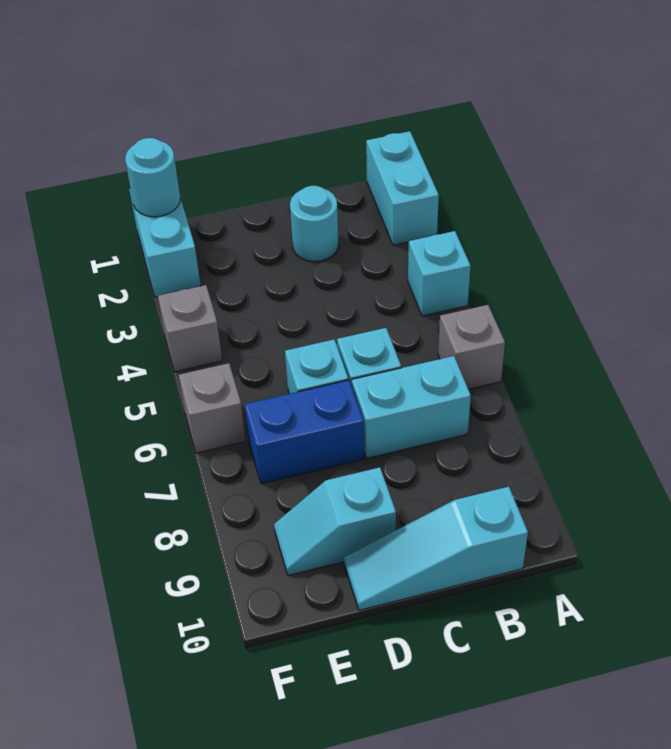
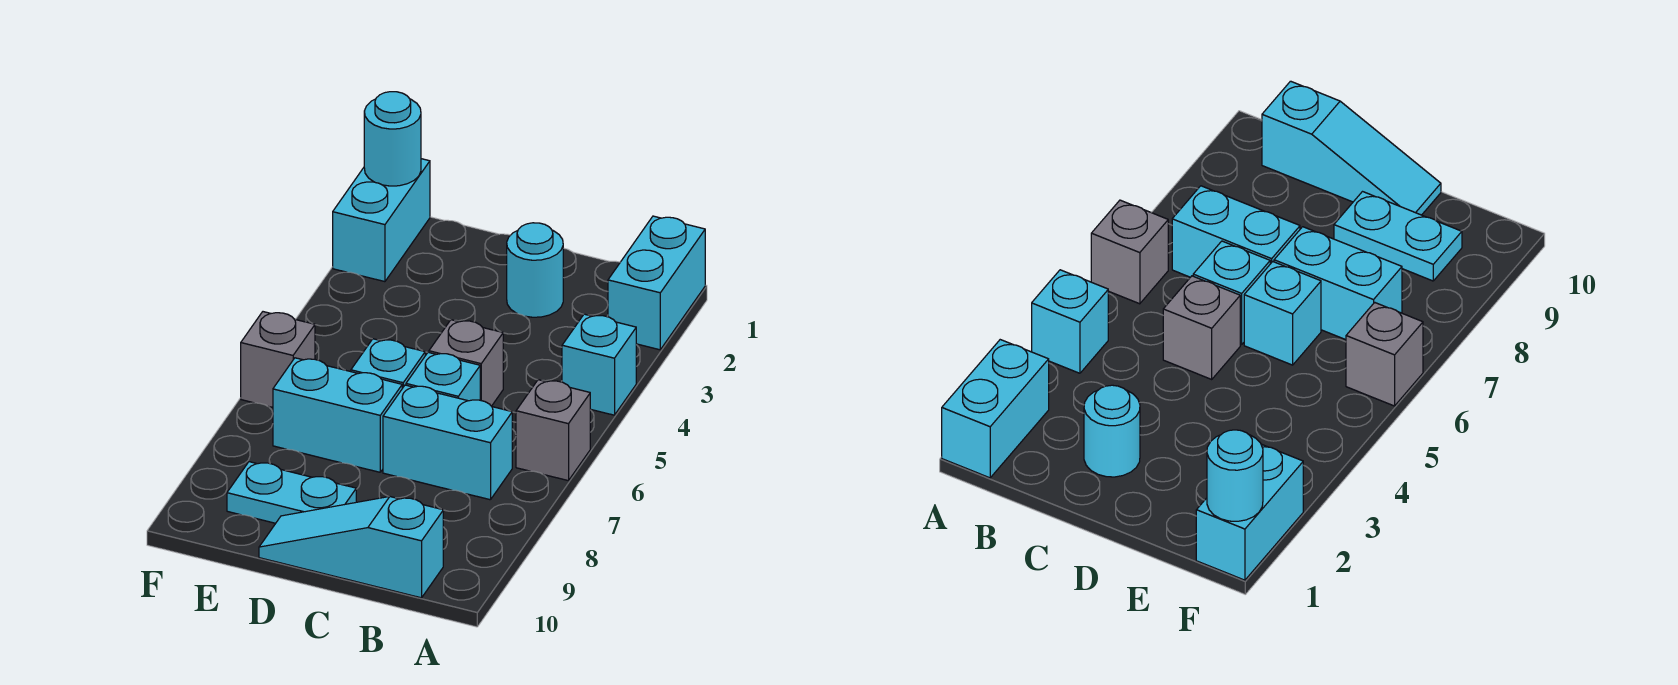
blue 1x2 brick [244,380,364,484] -> cyan 1x2 brick [273,358,402,472]
cyan 1x2 slope [274,467,396,575] -> cyan 1x2 plate [227,462,356,523]
grey 1x1 brick [158,285,222,372] -> grey 1x1 brick moved to [429,320,503,406]

